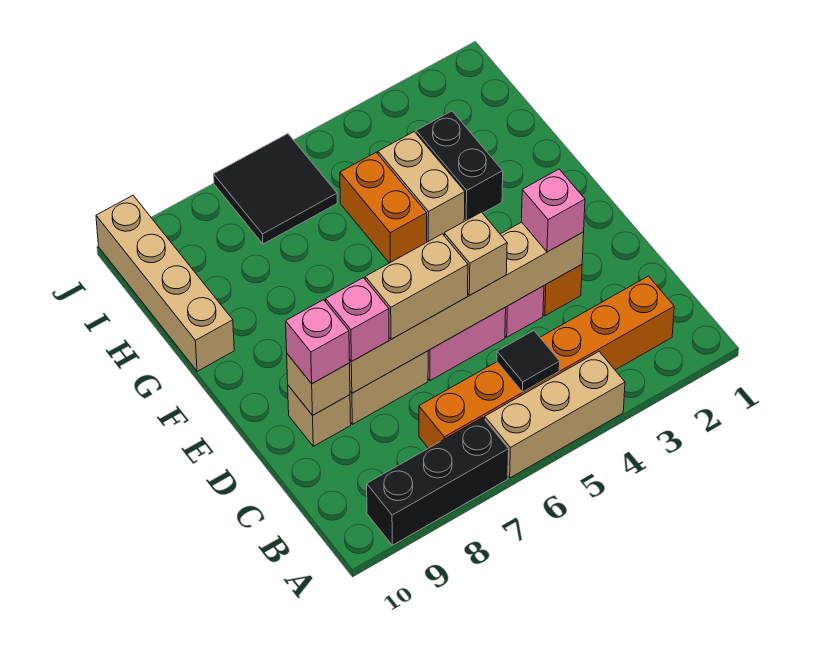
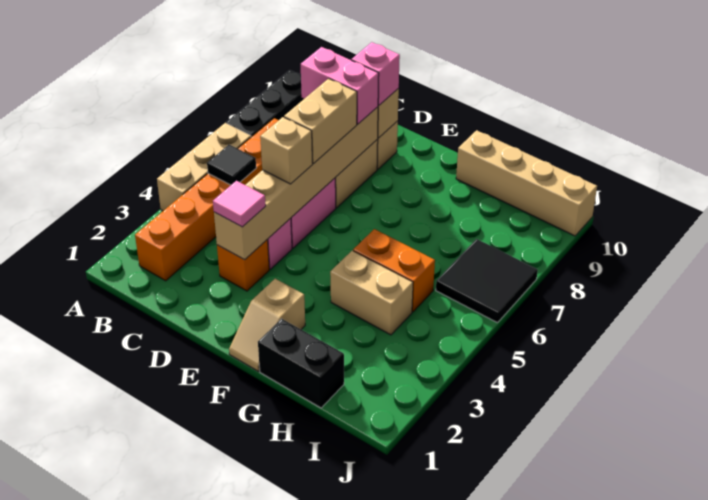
pink 1x1 brick [521,169,585,252] -> pink 1x1 tile [213,181,266,227]
pink 1x1 brick [326,278,389,362] -> pink 1x2 brick [301,47,379,124]
none -> tan 1x2 slope [229,279,305,371]
black 1x2 brick [416,111,503,221] -> black 1x2 brick moved to [258,319,344,408]

